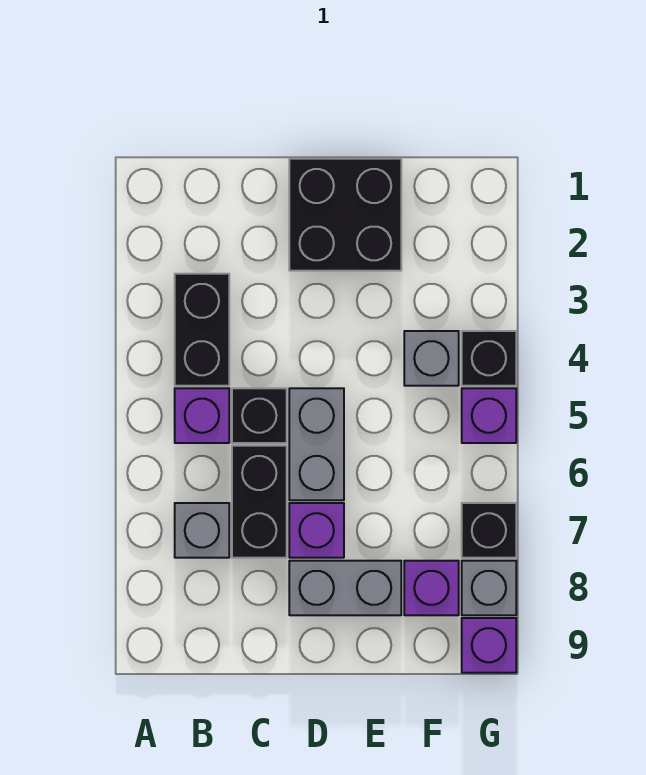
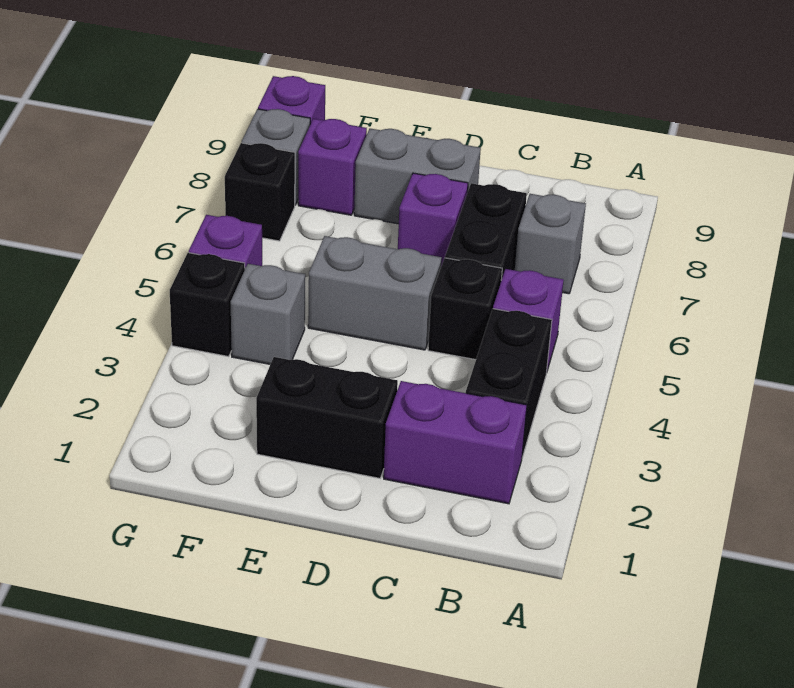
none -> purple 1x2 brick [384,381,527,504]
black 2x2 brick [289,159,401,271] -> black 1x2 brick [256,357,398,478]
grey 1x2 brick [289,388,344,500] -> grey 1x2 brick turned to [308,236,442,350]

